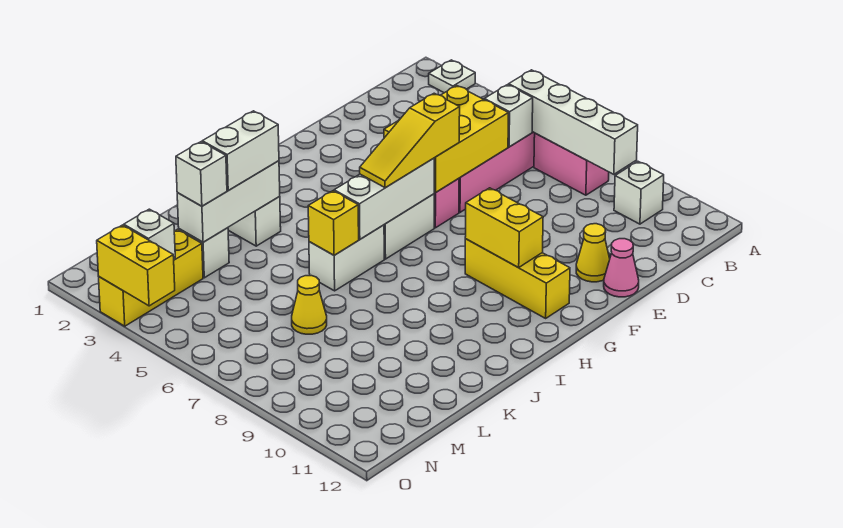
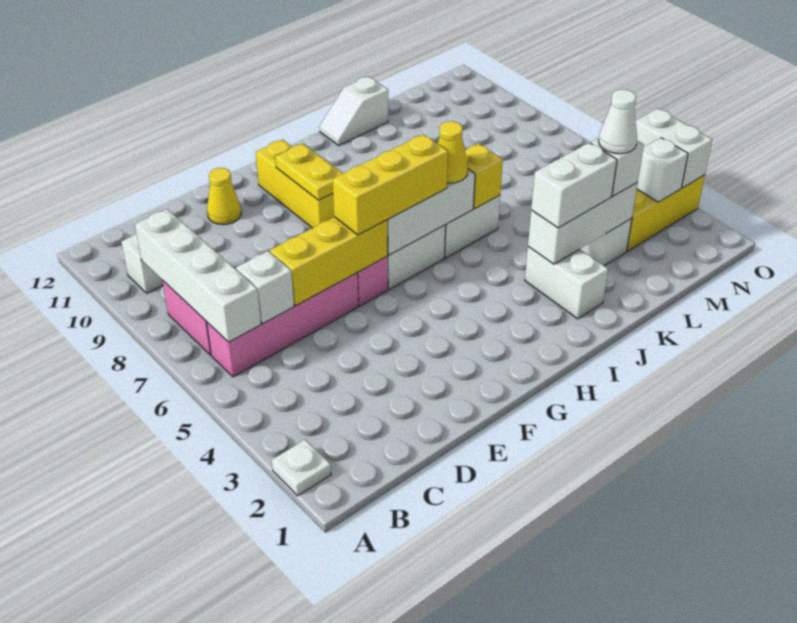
yellow 2x3 brick [384,86,508,193] -> yellow 1x3 brick [270,217,388,306]
pink 1x1 cone [604,239,639,297] -> none
yellow 1x3 slope [360,93,460,188] -> yellow 1x3 brick [333,134,448,235]
yellow 1x2 brick [465,188,543,268] -> yellow 1x2 plate [275,144,343,200]
none -> white 1x2 slope [319,77,388,145]
none -> white 1x1 cone [599,89,637,154]
yellow 1x1 cone [292,276,327,334] -> yellow 1x1 cone moved to [438,121,468,183]
yellow 1x2 brick [97,225,175,306] -> white 1x2 brick [636,109,712,188]

